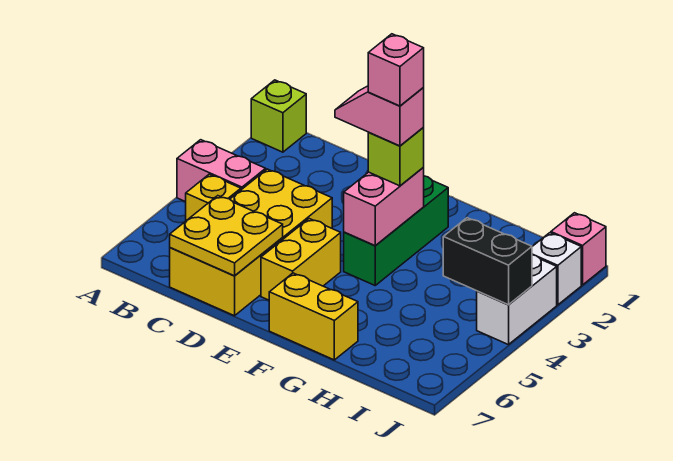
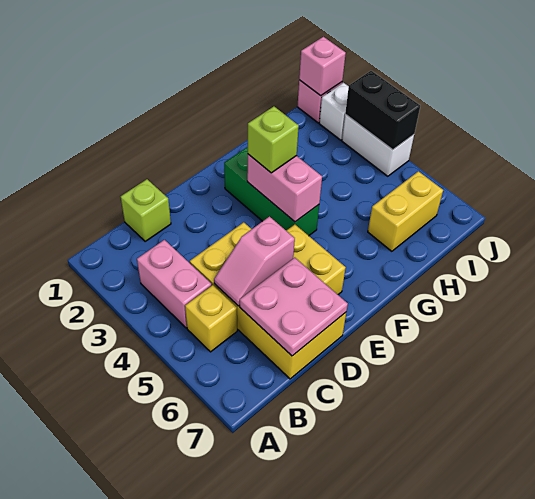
lime 1x1 brick [251,80,306,152] -> lime 1x1 brick moved to [121,179,171,241]
pink 1x2 brick [177,140,266,202] -> pink 1x2 brick turned to [137,240,212,328]
yellow 2x2 plate [170,196,283,276] -> pink 2x2 plate [240,257,348,356]
pink 1x2 slope [335,86,424,146] -> pink 1x2 slope moved to [214,217,295,306]
pink 1x1 brick [368,34,424,106] -> pink 1x1 brick moved to [299,37,346,96]
yellow 1x2 brick [269,273,358,360] -> yellow 1x2 brick moved to [368,171,443,251]
black 1x2 brick [443,218,532,305] -> black 1x2 brick turned to [345,71,420,150]

